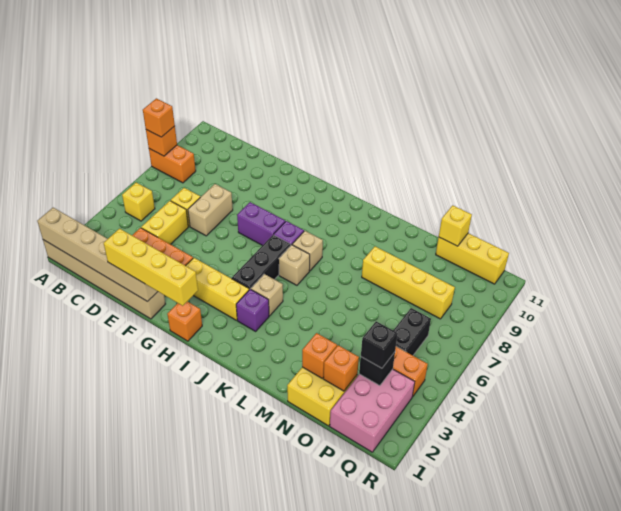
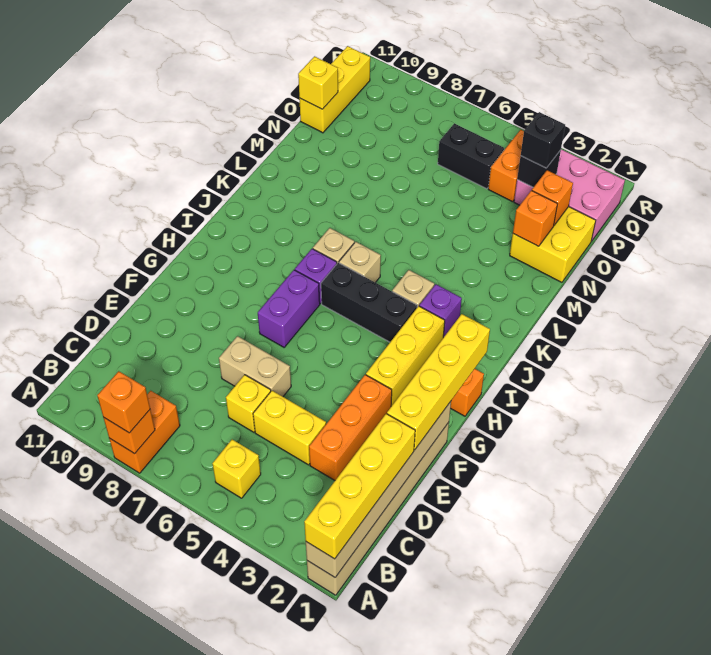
yellow 1x4 brick [362,246,455,319] -> yellow 1x4 brick moved to [304,414,415,559]

